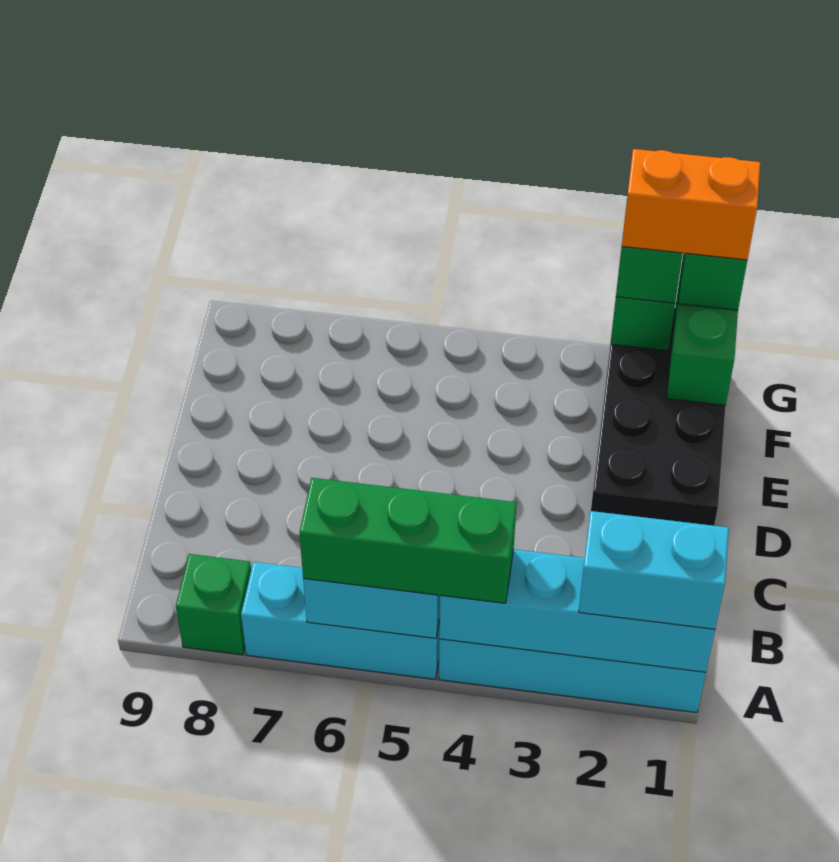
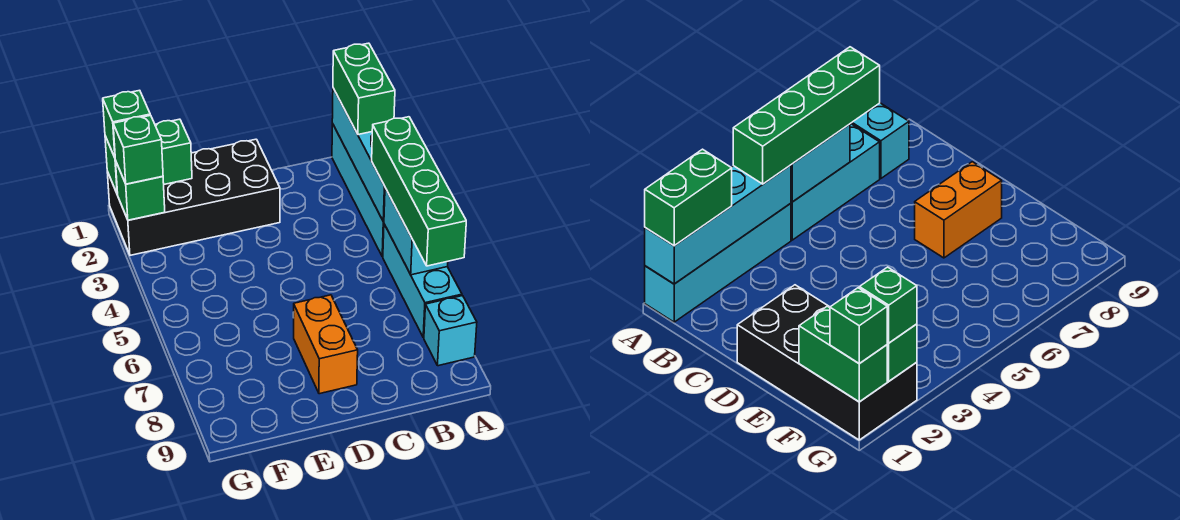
cyan 1x2 brick [579,511,729,629] -> green 1x2 brick [333,43,395,135]
green 1x3 brick [299,478,517,603] -> green 1x4 brick [372,117,466,266]
green 1x1 brick [176,554,251,655] -> cyan 1x1 brick [424,296,477,366]
orange 1x2 brick [622,149,760,260] -> orange 1x2 brick moved to [293,295,358,394]

